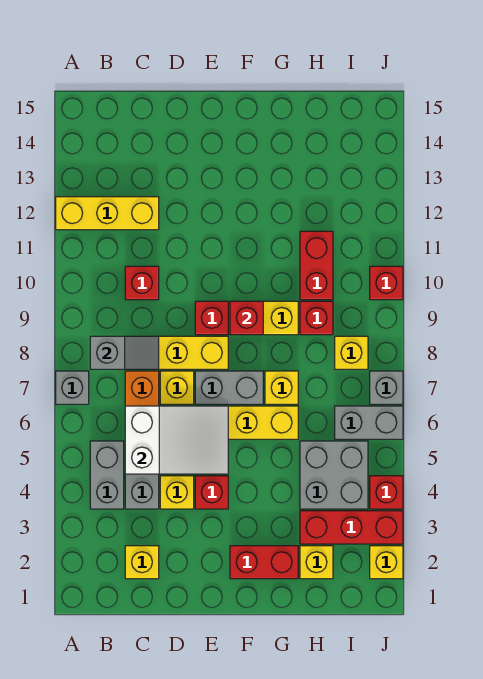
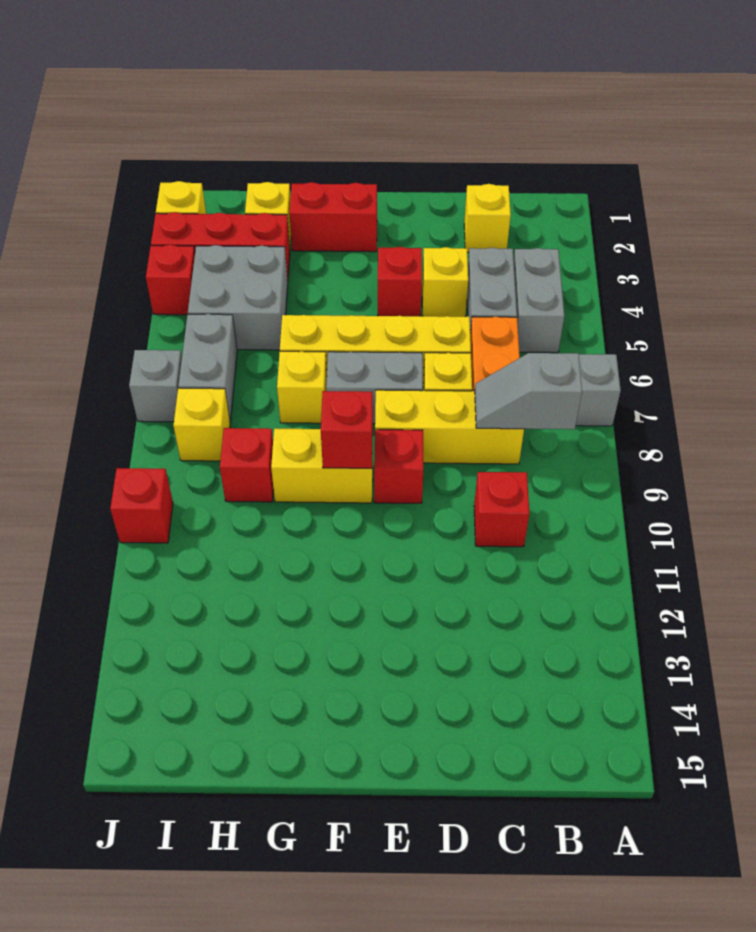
yellow 1x3 brick [56,197,159,230] -> none
white 2x3 slope [125,406,228,474] -> none
red 1x2 brick [300,231,333,300] -> none
grey 1x2 brick [335,406,403,439] -> grey 1x2 brick turned to [178,314,237,422]

